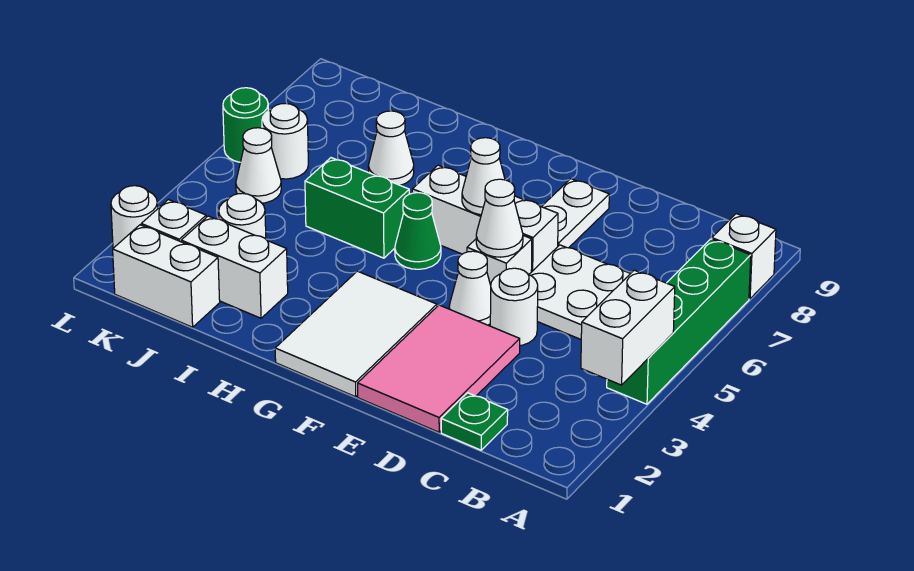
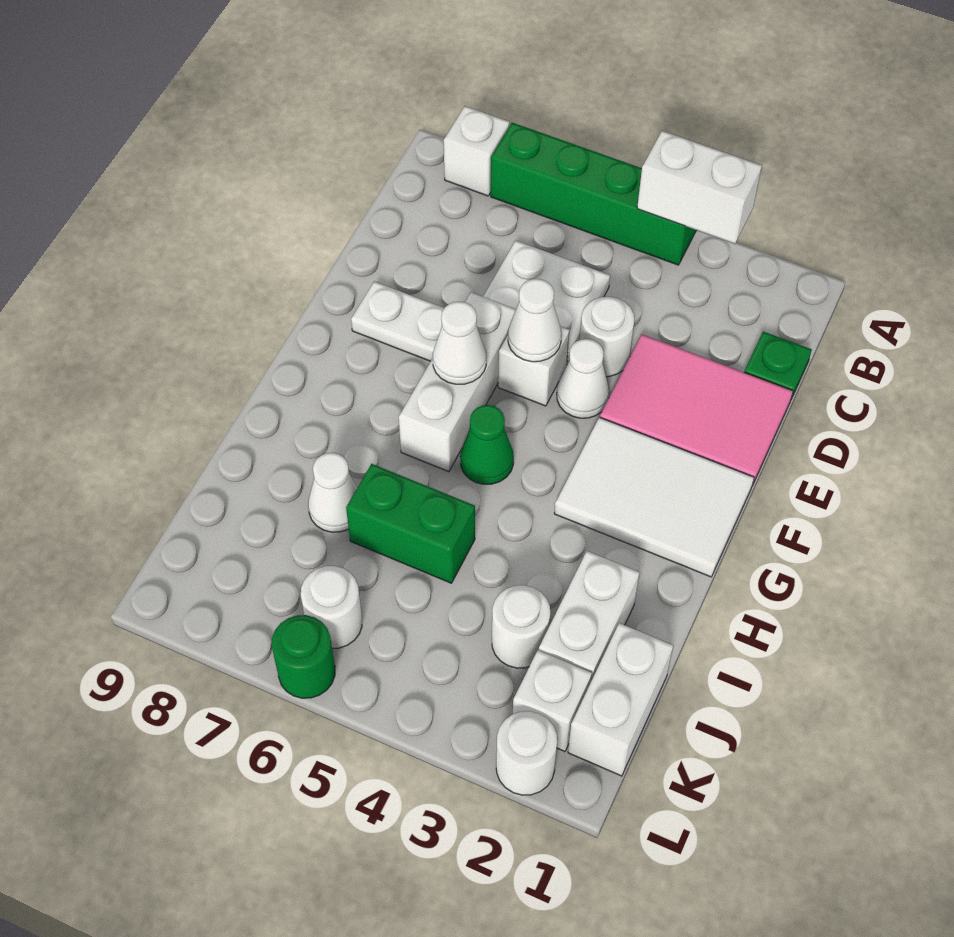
green 1x2 brick [305,158,409,258] -> green 1x2 brick turned to [346,464,475,583]
white 1x1 cone [236,128,281,203] -> none

